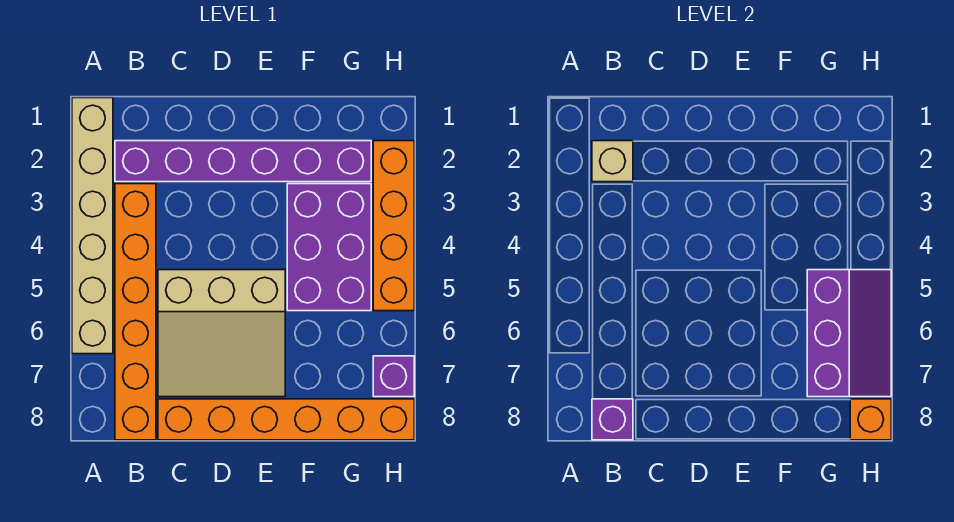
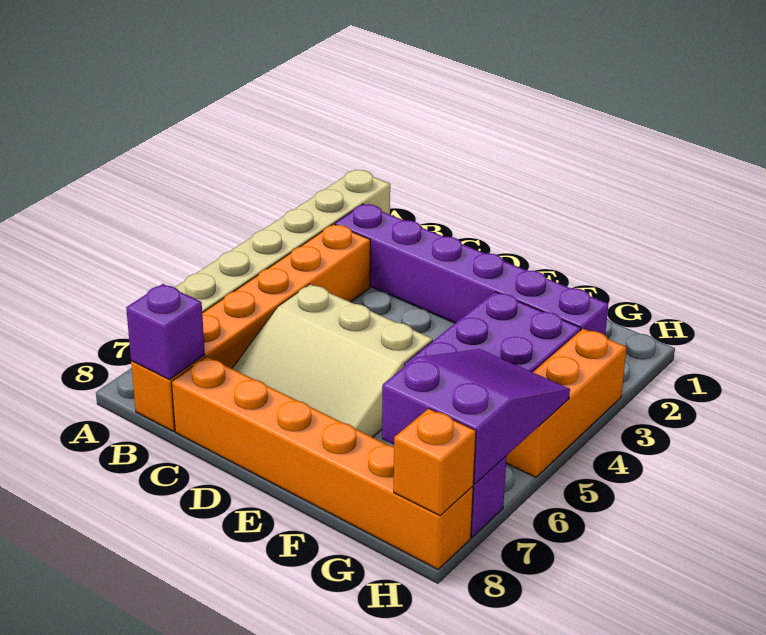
tan 1x1 brick [592,141,633,182] -> none
purple 2x3 slope [807,270,891,397] -> purple 2x3 slope turned to [382,349,570,484]
orange 1x4 brick [373,141,414,311] -> orange 1x3 brick [506,329,627,477]

